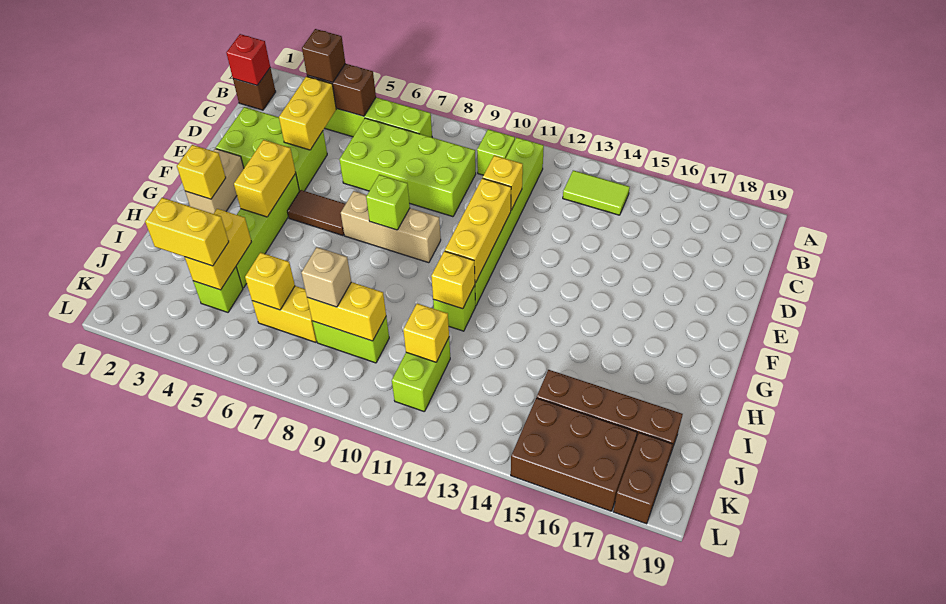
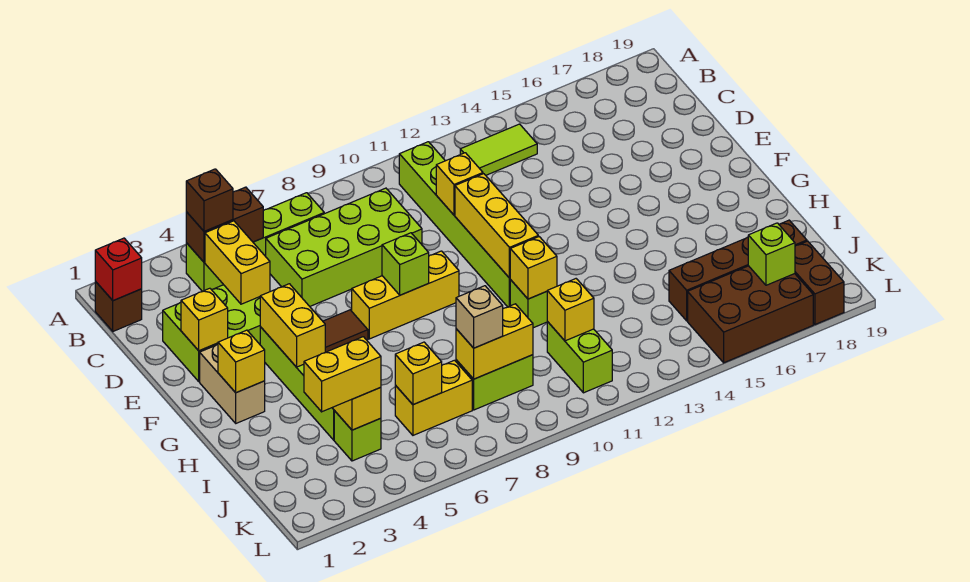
lime 1x1 brick [477,129,515,175] -> lime 1x1 brick moved to [748,223,795,285]
none -> yellow 1x1 brick [181,288,228,351]
tan 1x3 brick [341,191,441,263] -> yellow 1x3 brick [352,251,459,339]

